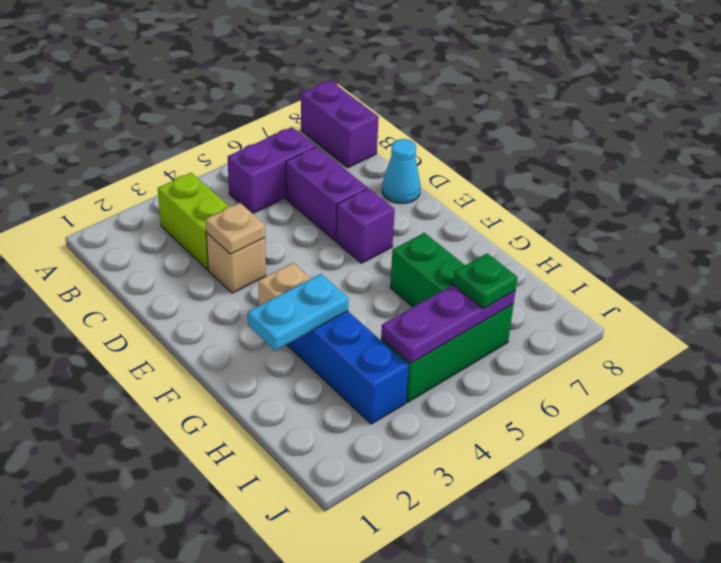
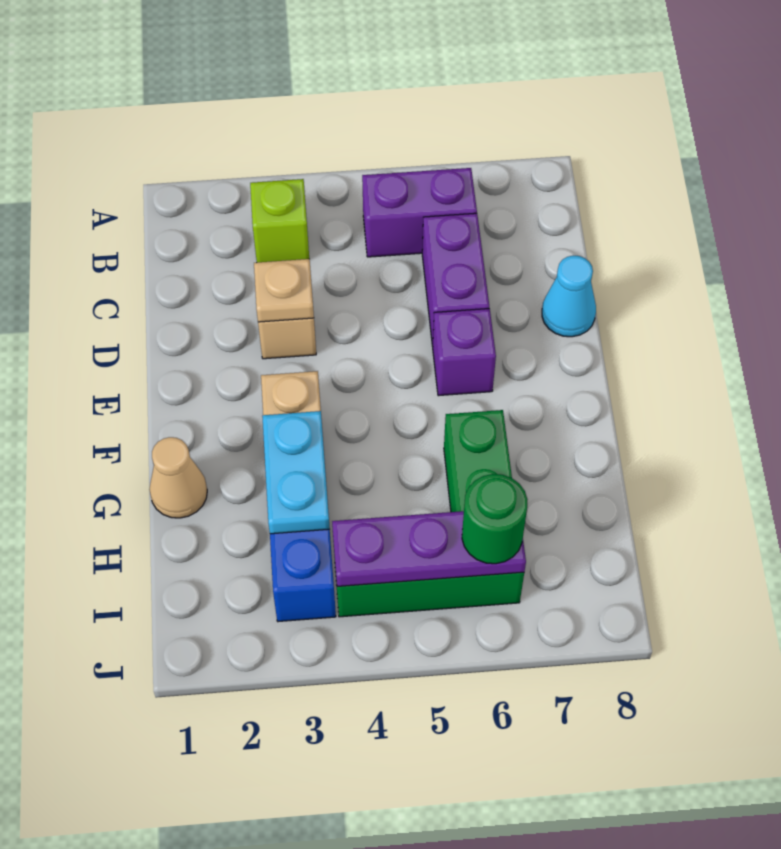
purple 1x2 brick [301,81,379,168] -> none
lime 1x2 brick [158,173,230,270] -> lime 1x1 brick [250,179,309,262]
none -> tan 1x1 cone [149,437,207,518]
cyan 1x2 plate [248,274,349,350] -> cyan 1x2 plate turned to [262,411,330,534]
green 1x1 plate [453,253,518,309] -> green 1x1 round brick [462,474,528,564]

